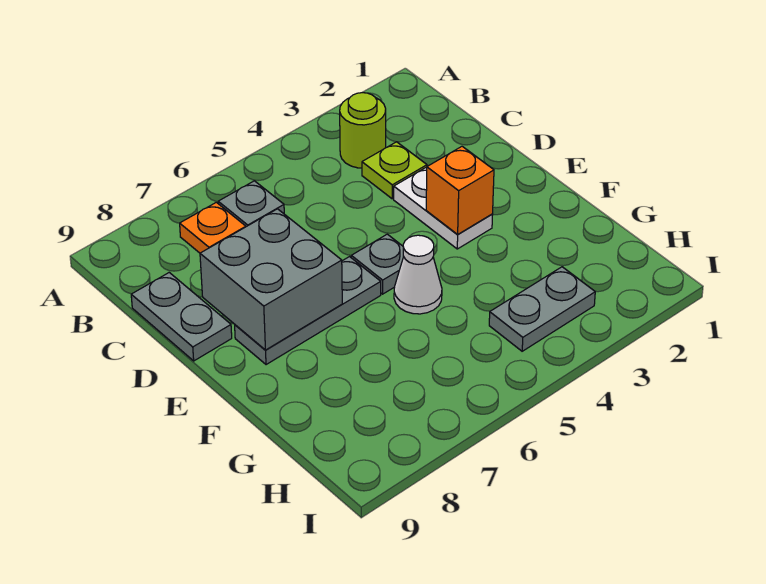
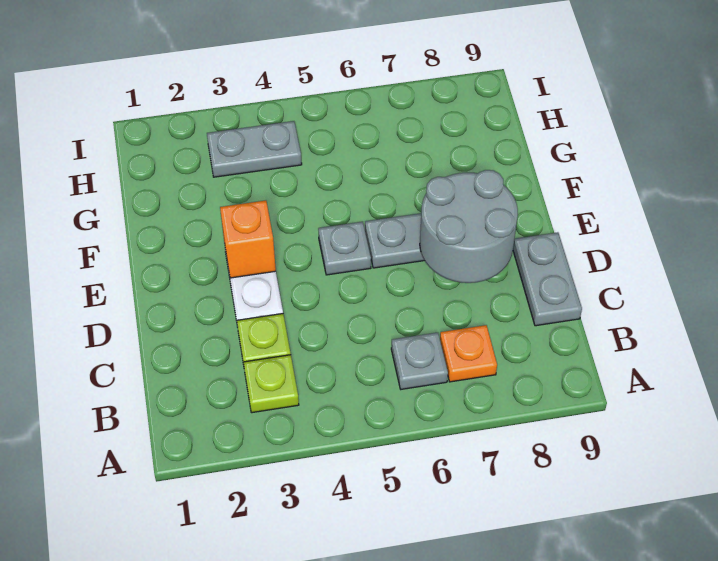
lime 1x1 round brick [340,93,386,168] -> lime 1x1 plate [243,355,299,413]
grey 2x2 brick [200,209,342,350] -> grey 2x2 round brick [420,170,518,283]
white 1x1 cone [394,235,442,314] -> none

